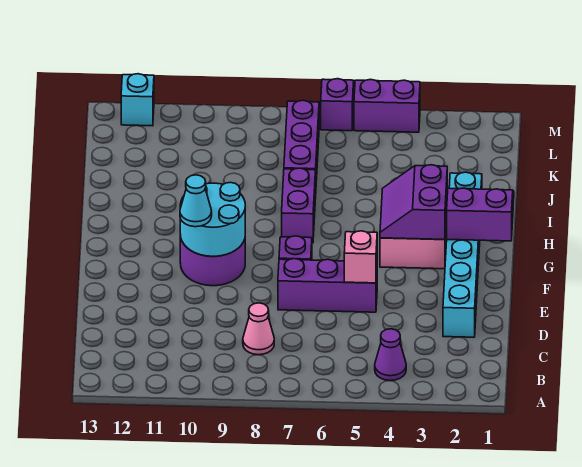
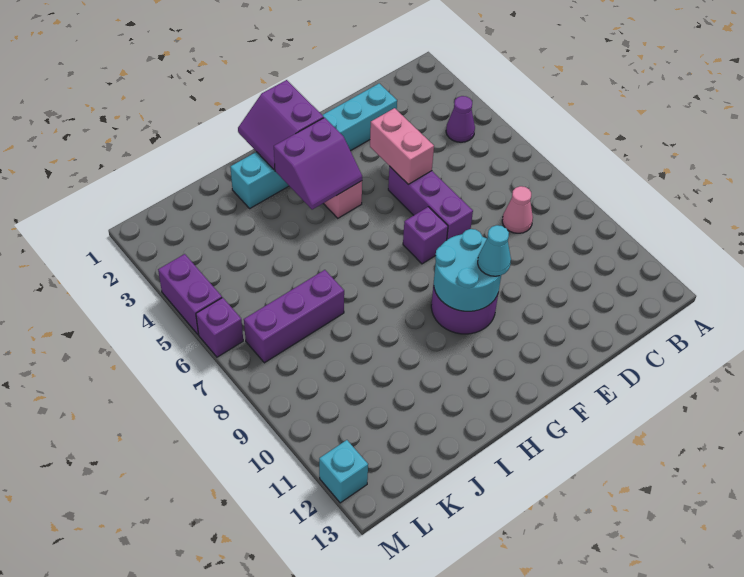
pink 1x1 brick [344,231,377,283] -> pink 1x2 brick [370,108,434,184]
purple 1x2 brick [282,168,316,243] -> none

